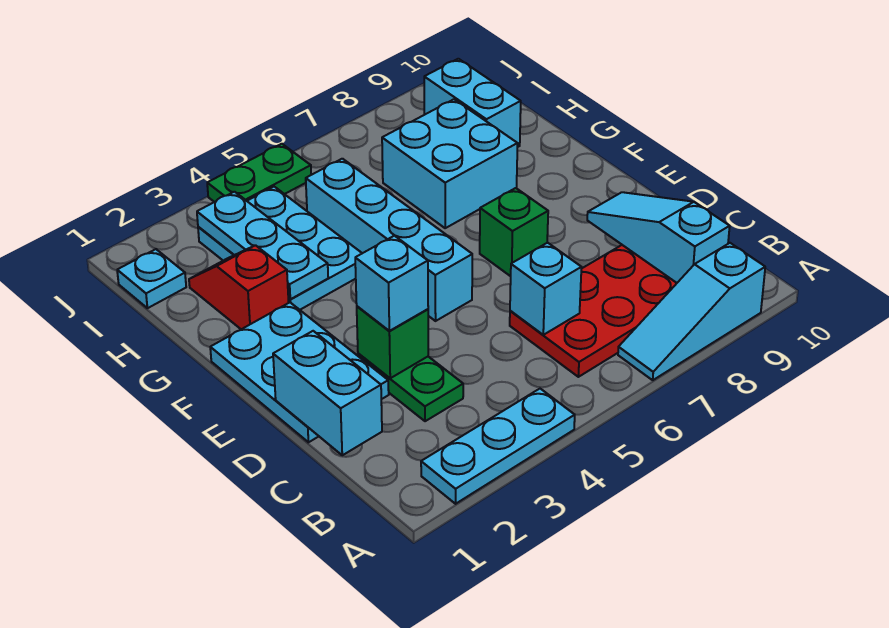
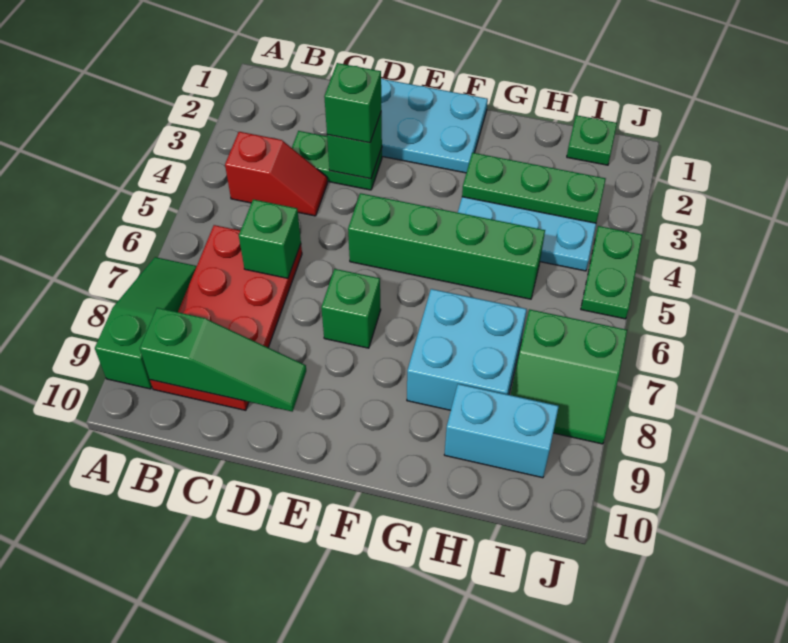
cyan 1x3 plate [421,389,575,504] -> none
cyan 1x3 slope [618,243,765,380] -> green 1x3 slope [95,257,197,389]
cyan 1x3 slope [587,192,730,283] -> green 1x3 slope [140,308,306,412]
cyan 1x2 brick [273,331,382,455] -> none
cyan 1x1 brick [510,243,582,335] -> green 1x1 brick [239,199,301,278]
cyan 1x1 brick [355,236,428,331] -> green 1x1 brick [324,63,381,143]
cyan 1x4 brick [306,159,472,321] -> green 1x4 brick [348,193,545,299]
red 1x2 slope [189,245,289,329] -> red 1x2 slope moved to [225,132,327,216]
cyan 1x3 plate [197,192,328,299] -> green 1x3 plate [462,153,606,223]
cyan 1x1 plate [117,249,186,308] -> green 1x1 plate [567,115,617,165]
none -> green 2x2 slope [511,309,627,444]

